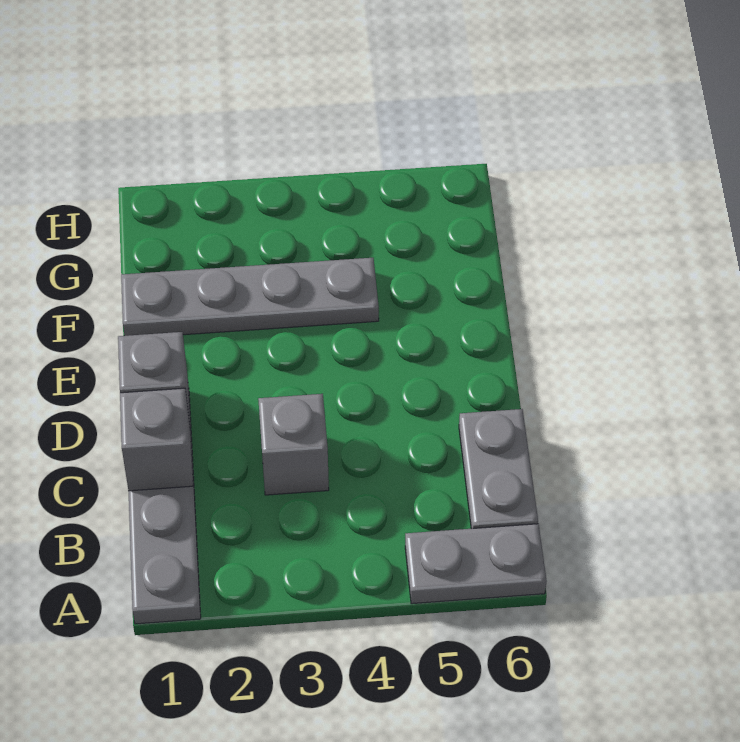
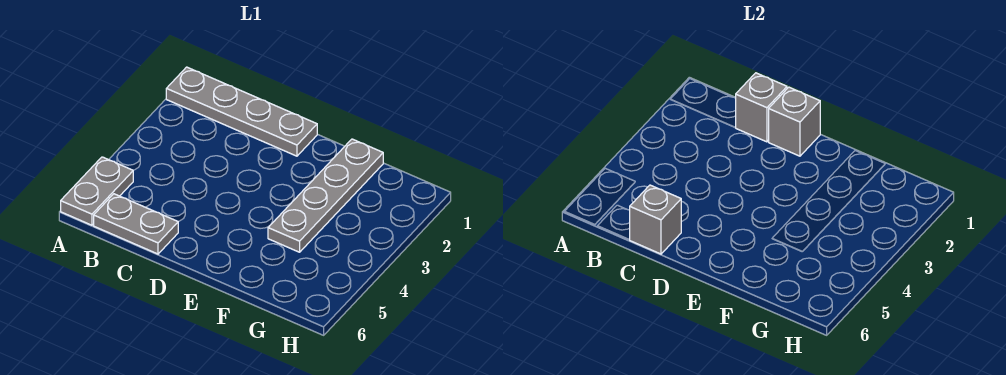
grey 1x1 brick [258,394,329,495] -> grey 1x1 brick moved to [630,185,681,254]

